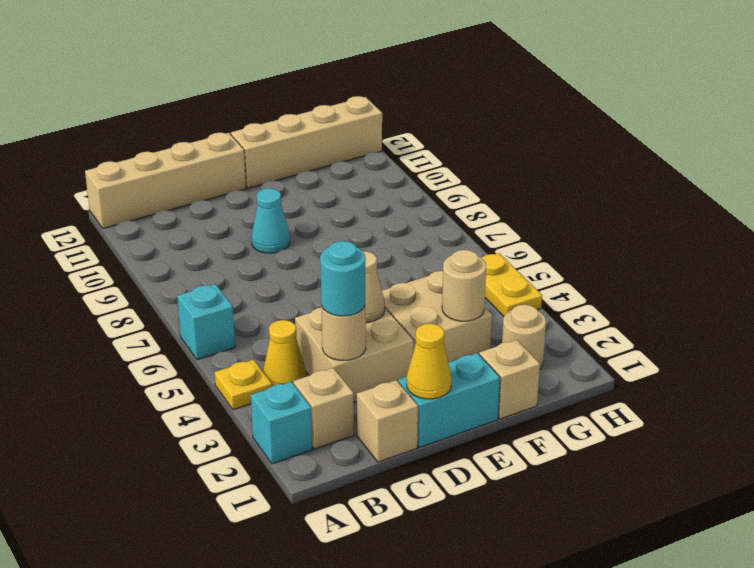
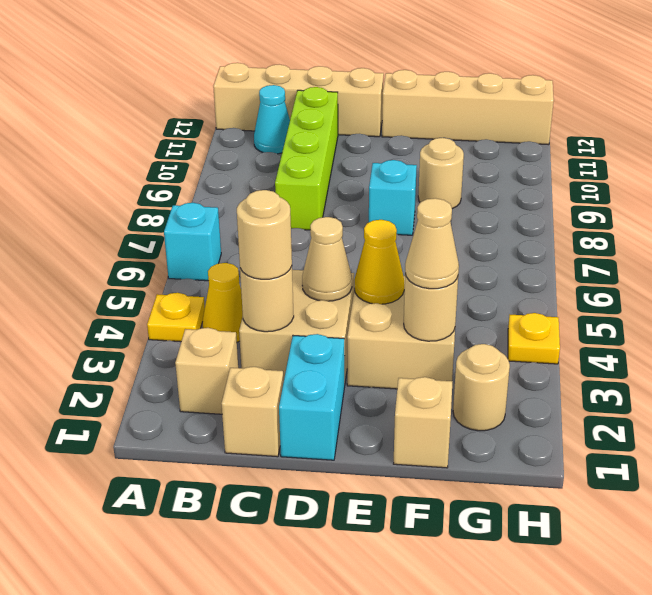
cyan 1x1 brick [251,382,312,464] -> cyan 1x1 brick moved to [369,160,417,235]
cyan 1x1 round brick [320,241,365,316] -> tan 1x1 round brick [237,190,292,279]
none -> lime 1x4 brick [275,87,338,230]
cyan 1x2 brick [398,353,500,447] -> cyan 1x2 brick turned to [279,334,345,460]
yellow 1x1 cone [407,324,451,399] -> yellow 1x1 cone moved to [354,220,404,304]
cyan 1x1 cone [251,188,290,253] -> cyan 1x1 cone moved to [254,85,290,154]
none -> tan 1x1 cone [405,198,459,289]
none -> tan 1x1 round brick [418,138,464,209]
yellow 1x2 plate [482,253,542,316] -> yellow 1x1 plate [508,313,560,364]

